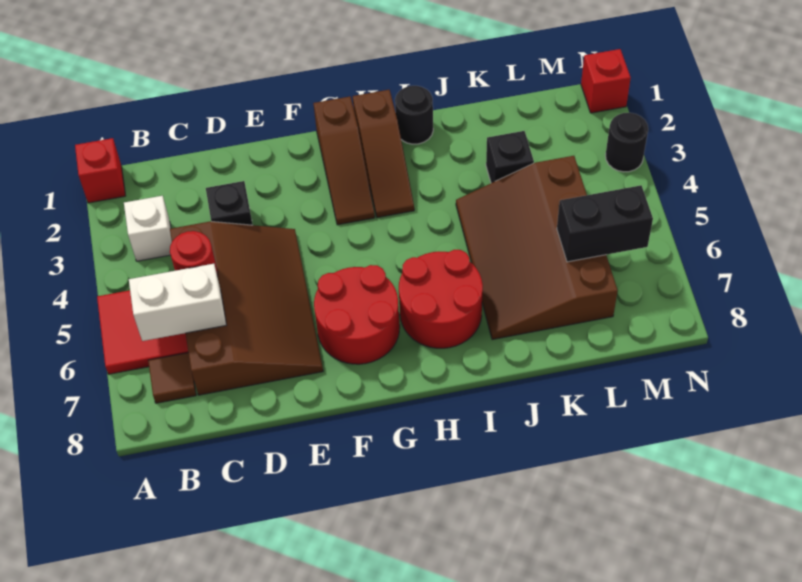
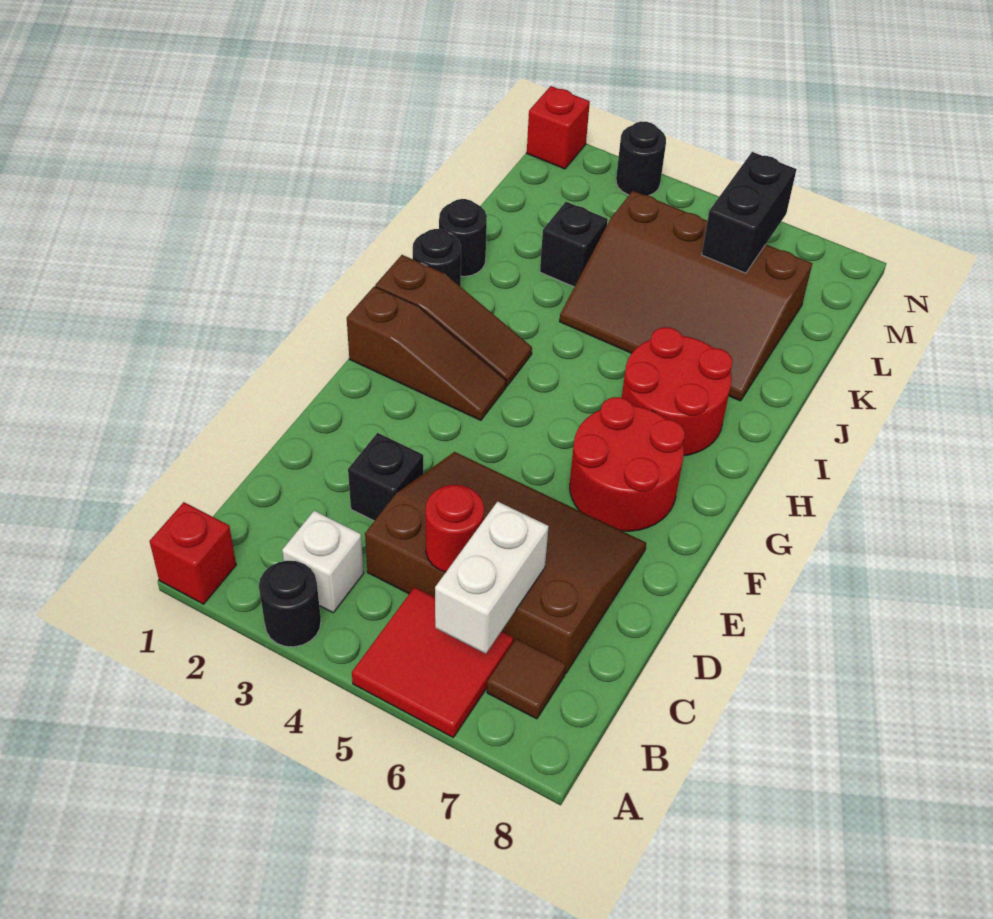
none -> black 1x1 round brick [259,561,321,647]
none -> black 1x1 round brick [439,199,487,277]

